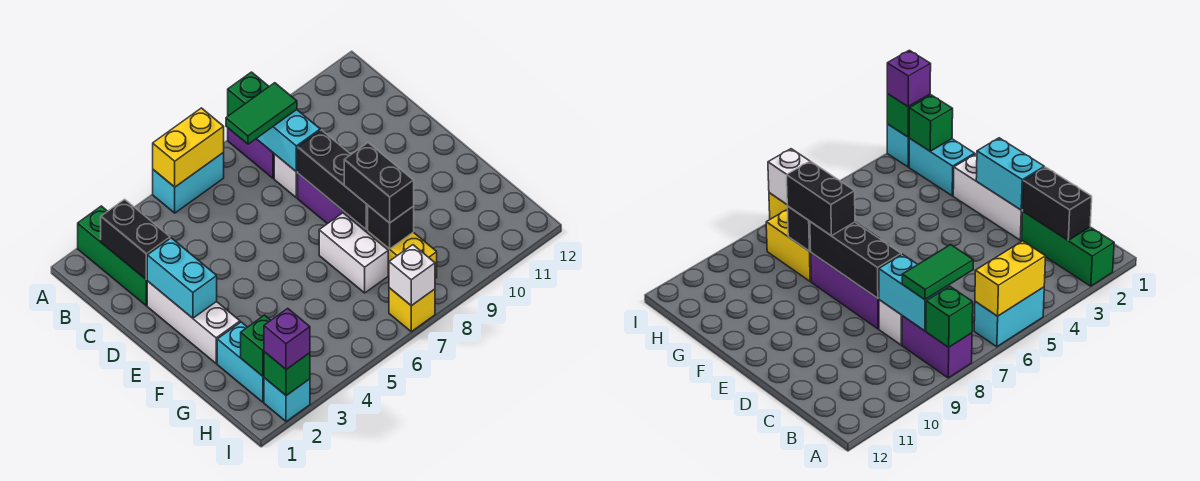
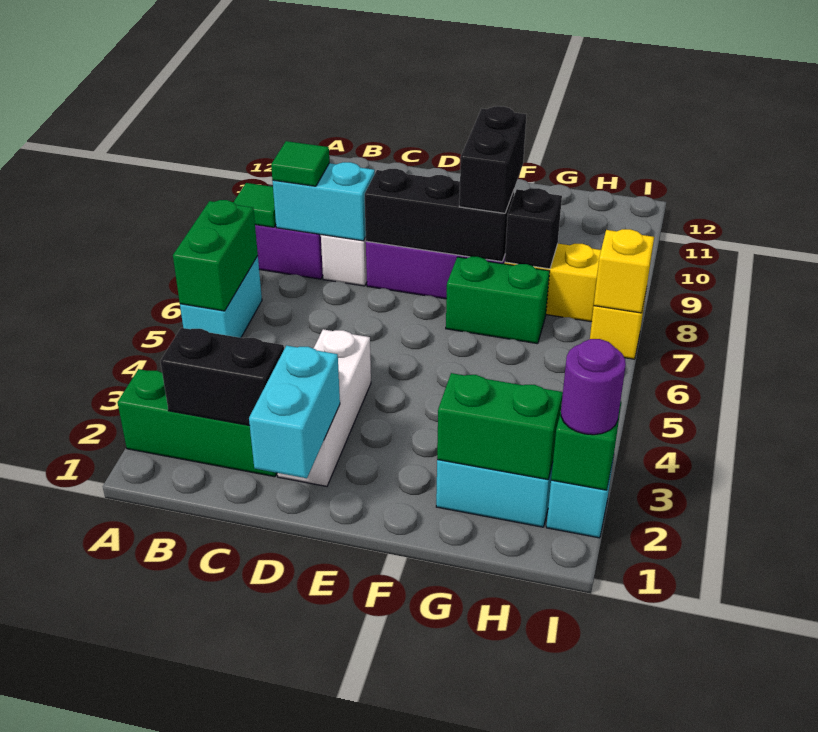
yellow 1x2 brick [153,108,224,187] -> green 1x2 brick [173,200,258,311]
green 1x1 brick [228,72,269,116] -> green 1x1 tile [234,183,276,227]
green 1x2 tile [226,83,297,144] -> green 1x1 tile [271,141,329,186]
white 1x3 brick [147,281,240,363] -> white 1x3 brick turned to [277,329,371,486]
cyan 1x2 brick [147,238,217,318] -> cyan 1x2 brick turned to [249,346,340,478]
white 1x2 brick [319,213,388,293] -> green 1x2 brick [446,257,550,344]
black 1x2 brick [344,143,414,223] -> black 1x2 brick turned to [459,106,526,213]
green 1x1 brick [241,315,271,376] -> green 1x2 brick [437,373,563,480]
purple 1x1 brick [264,308,310,369] -> purple 1x1 round brick [561,339,626,435]
white 1x1 brick [389,245,435,306] -> yellow 1x1 brick [594,229,654,313]

